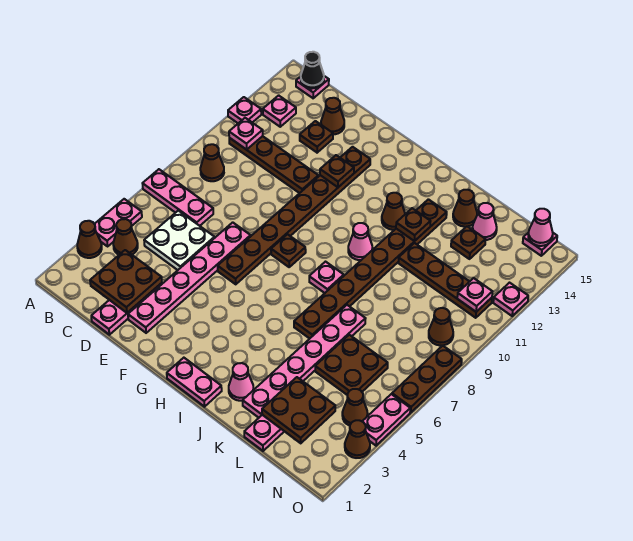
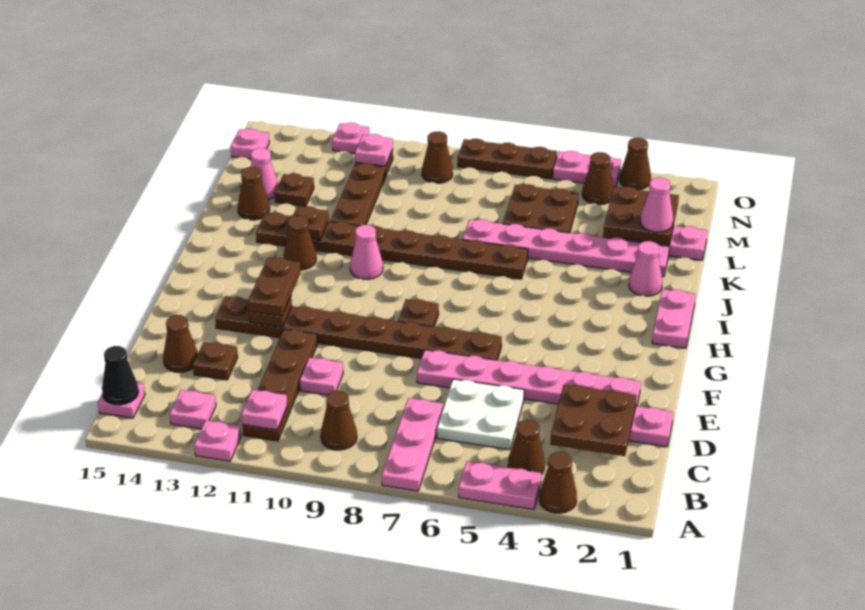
none -> brown 1x2 plate [248,258,301,316]
pink 1x1 plate [309,262,344,293] -> pink 1x1 plate moved to [300,358,343,395]
pink 1x1 cone [528,209,553,246] -> pink 1x1 cone moved to [640,178,673,232]

